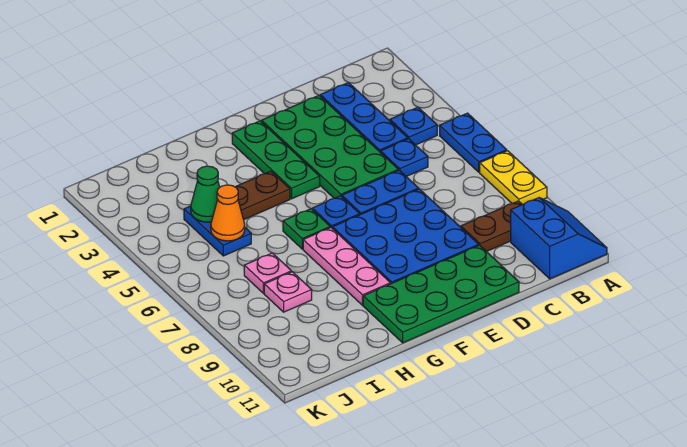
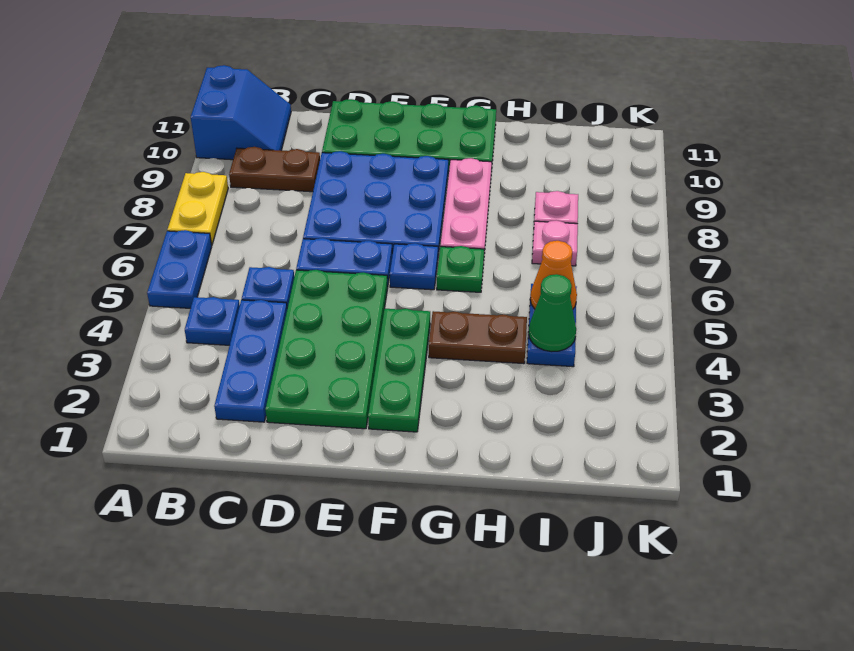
blue 2x2 slope [511,198,607,279] -> blue 2x2 slope turned to [191,65,291,160]

